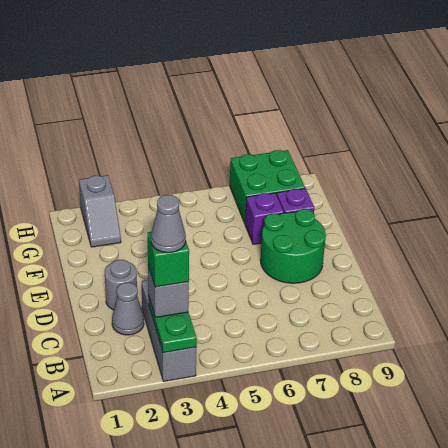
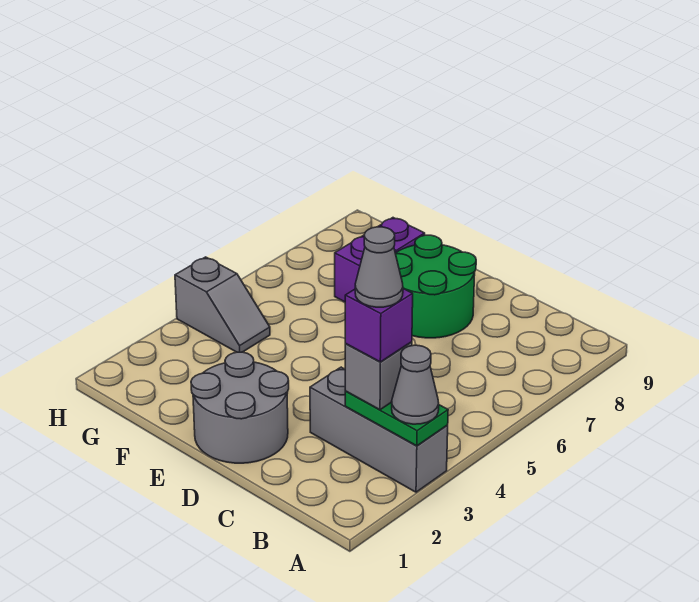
green 1x1 brick [148,232,189,287] -> purple 1x1 brick [345,288,413,362]
grey 1x1 cone [112,283,144,335] -> grey 1x1 cone moved to [392,345,439,424]
grey 1x1 round brick [105,260,137,310] -> grey 2x2 round brick [191,352,289,463]
grey 1x2 slope [79,175,121,247] -> grey 1x2 slope moved to [175,257,270,352]
green 2x2 brick [230,150,305,223] -> none

